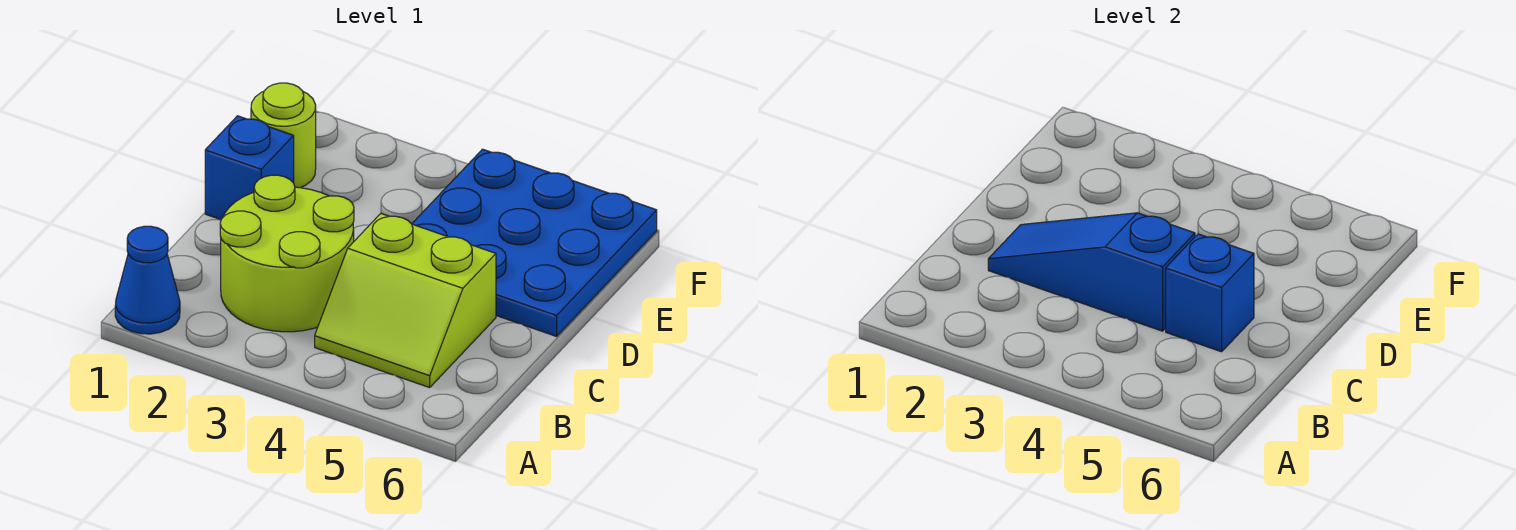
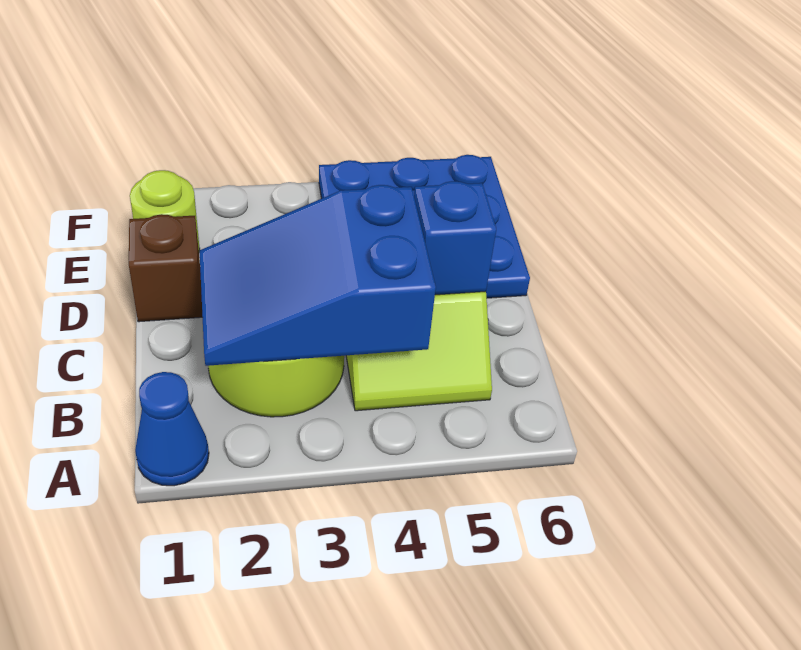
blue 1x3 slope [988,213,1195,331] -> blue 2x3 slope [200,185,436,366]
blue 1x1 brick [205,116,294,220] -> brown 1x1 brick [129,214,202,322]

